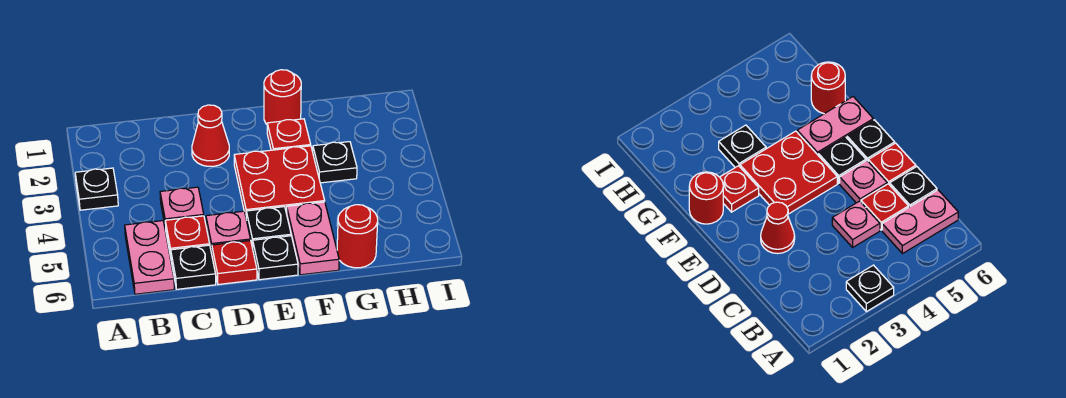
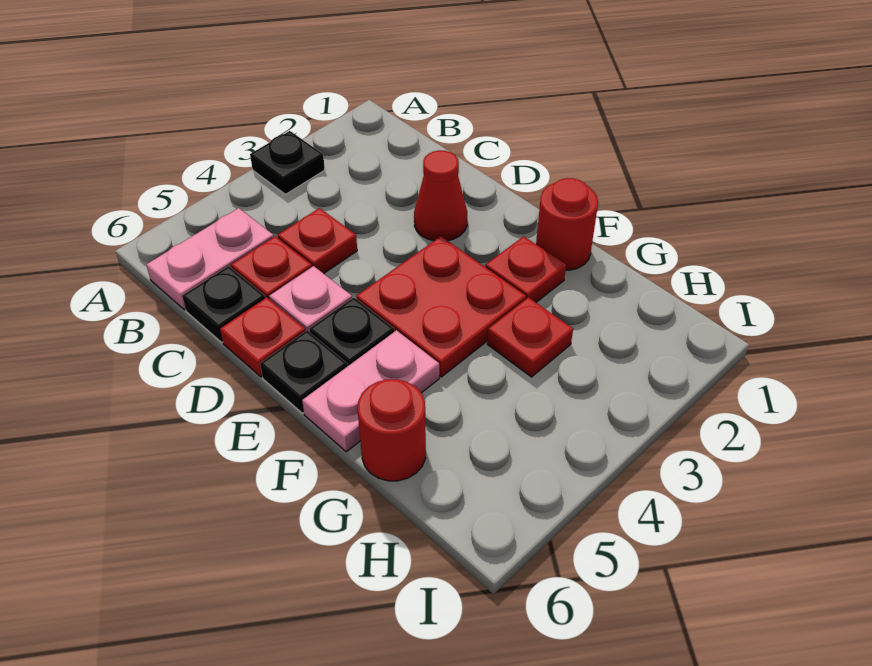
pink 1x1 plate [160,187,204,229] -> red 1x1 plate [278,208,357,274]
black 1x1 plate [313,142,357,183] -> red 1x1 plate [487,297,573,377]

